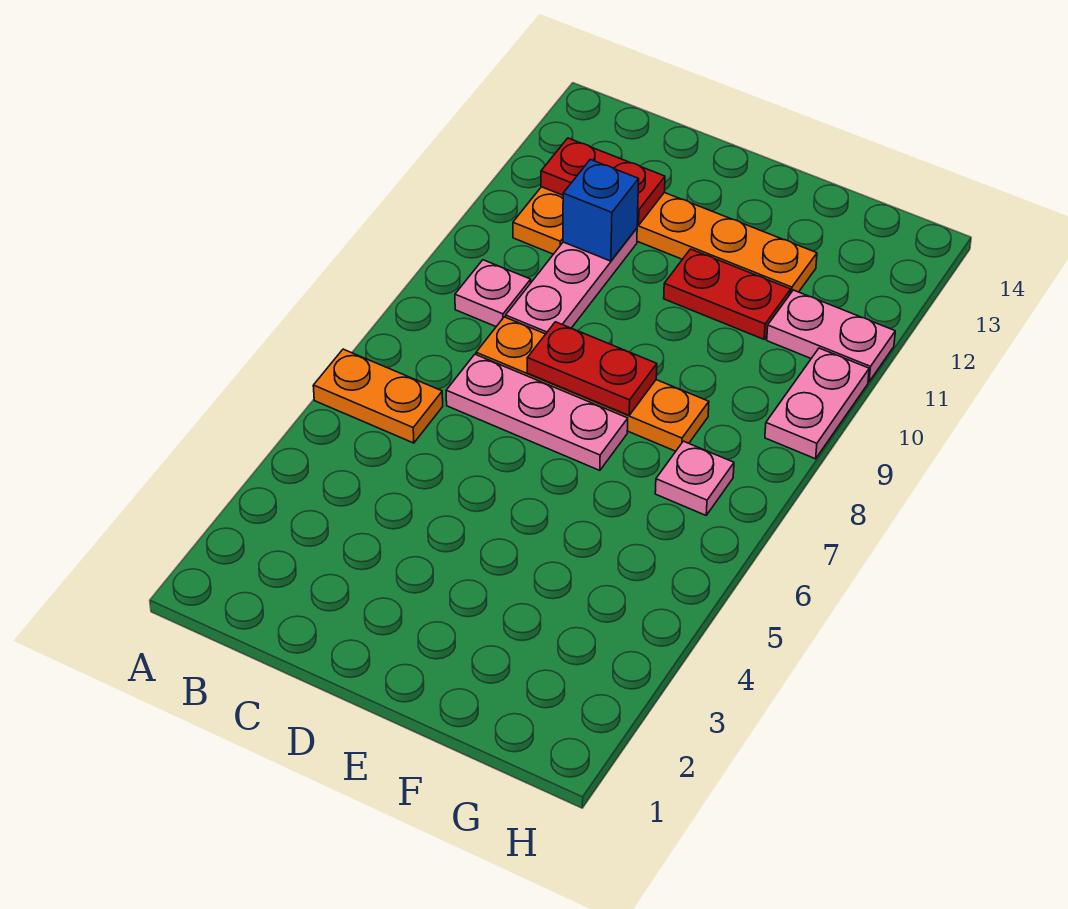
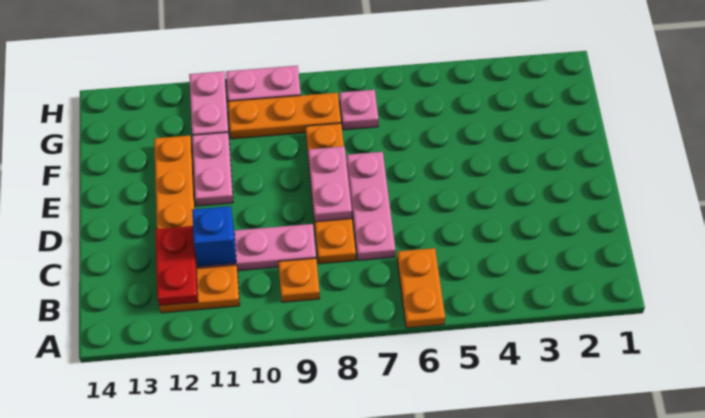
pink 1x1 plate [455,260,531,327] -> orange 1x1 plate [278,258,320,302]
red 1x2 plate [527,322,657,415] -> pink 1x2 plate [308,147,352,222]
red 1x2 plate [664,249,791,339] -> pink 1x2 plate [192,132,233,206]
none -> orange 1x3 plate [228,93,341,139]

